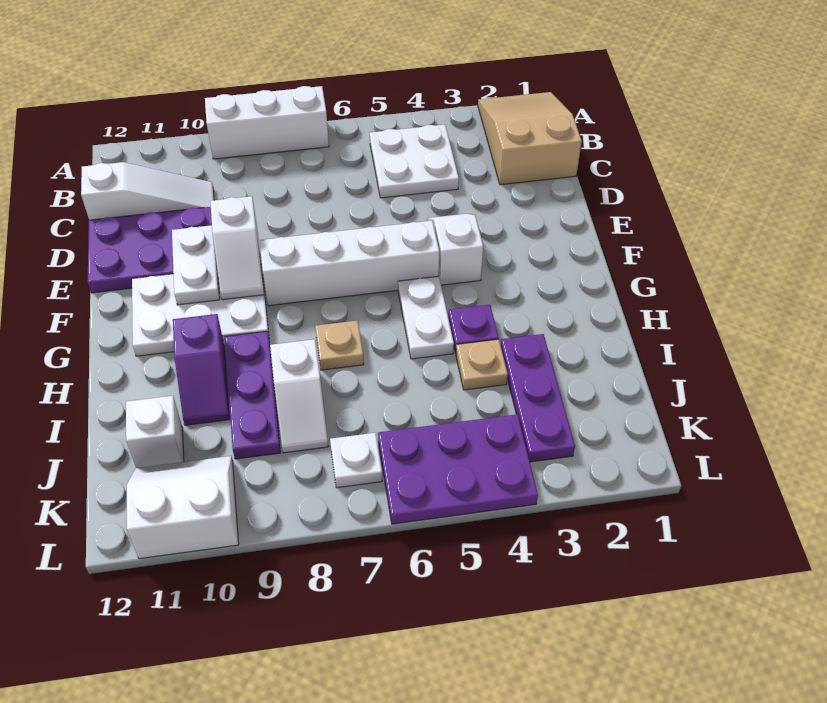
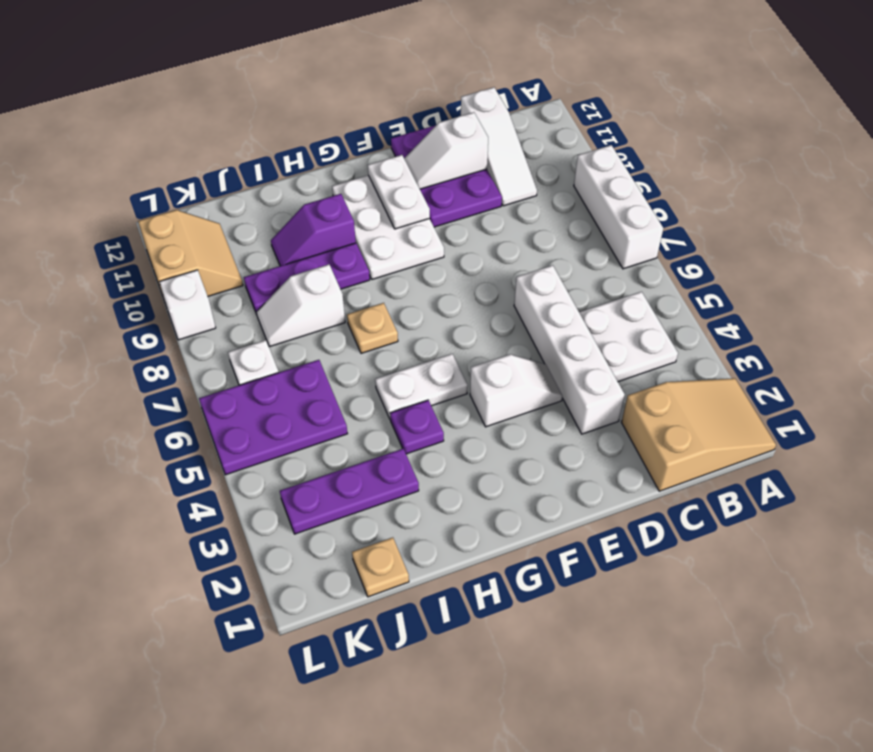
white 1x2 slope [210,196,264,300] -> white 1x2 slope moved to [404,112,488,189]
white 1x2 plate [172,225,220,305] -> white 1x2 plate turned to [368,155,430,229]
white 1x4 brick [260,221,439,306] -> white 1x4 brick moved to [514,265,625,434]
tan 1x1 plate [456,339,508,390] -> tan 1x1 plate moved to [352,537,409,597]
white 1x1 brick [126,396,184,468] -> white 1x1 brick moved to [159,270,216,340]
purple 2x3 plate [378,414,538,524] -> purple 2x3 plate turned to [199,360,348,475]
white 2x2 slope [126,456,239,559] -> tan 2x2 slope [138,210,243,304]

